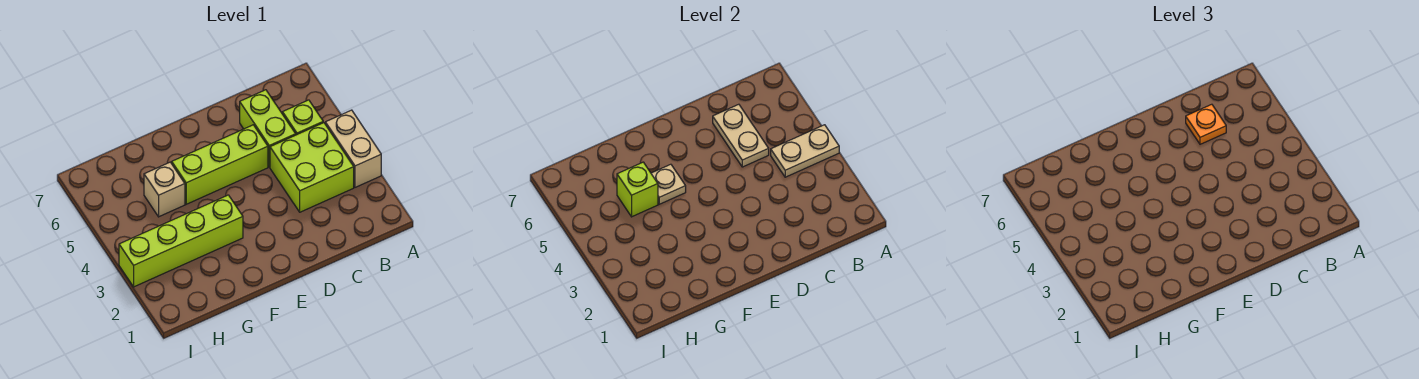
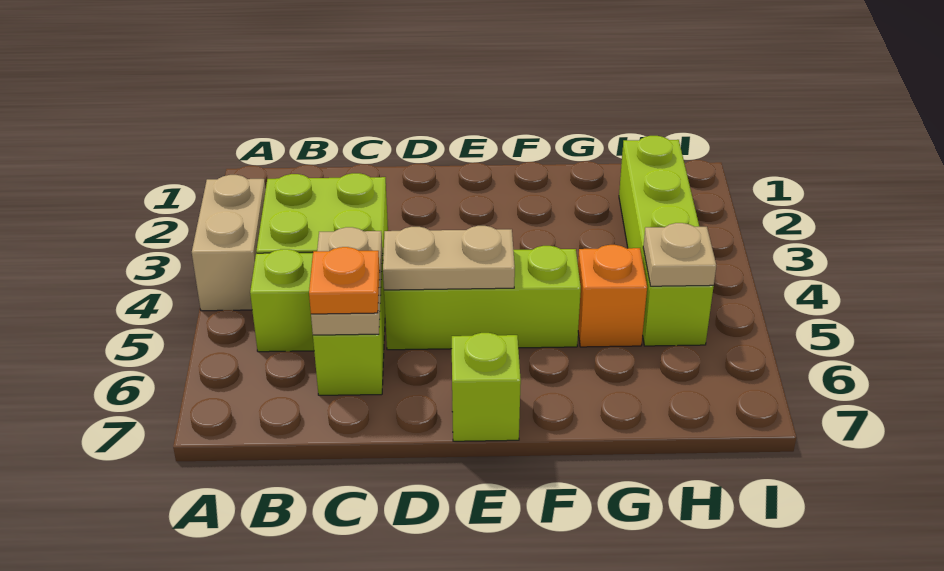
tan 1x2 plate [771,125,839,177] -> tan 1x2 plate moved to [383,226,515,290]
lime 1x4 brick [119,195,243,287] -> lime 1x4 brick turned to [619,136,714,346]
tan 1x1 plate [651,164,686,204] -> tan 1x1 plate moved to [643,223,716,286]
tan 1x1 brick [144,162,185,217] -> orange 1x1 brick [578,245,647,347]
lime 1x1 brick [617,162,658,217] -> lime 1x1 brick moved to [452,333,521,441]

